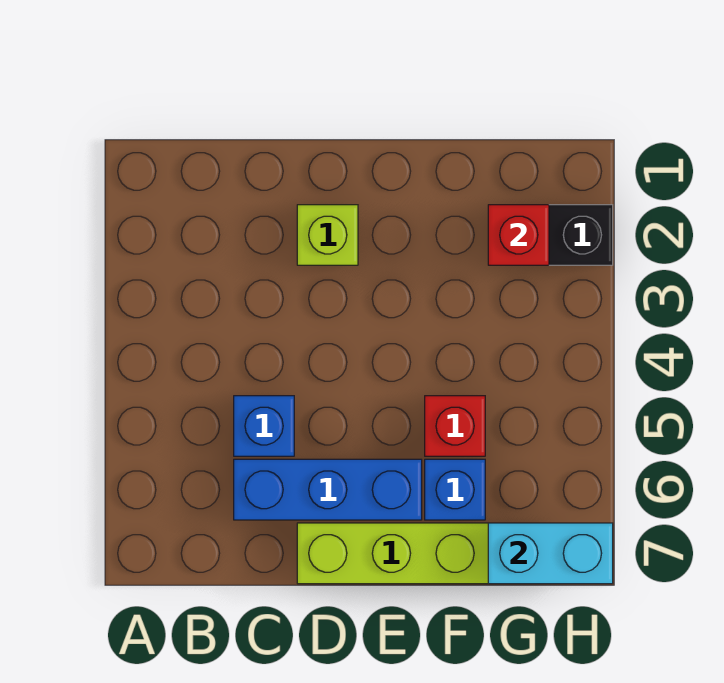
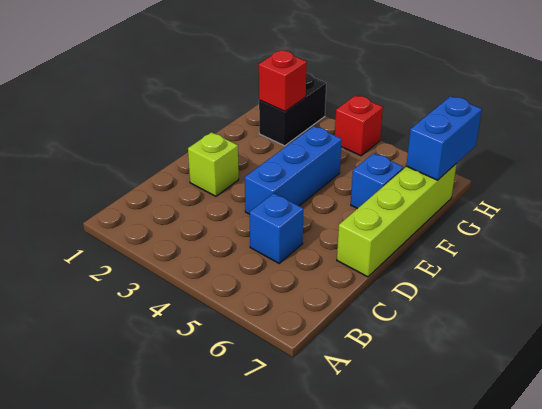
blue 1x3 brick [234,459,422,520] -> blue 1x3 brick moved to [245,126,342,214]
red 1x1 brick [425,396,485,456] -> red 1x1 brick moved to [335,95,383,156]
cyan 1x2 brick [488,523,613,584] -> blue 1x2 brick [406,96,482,180]

